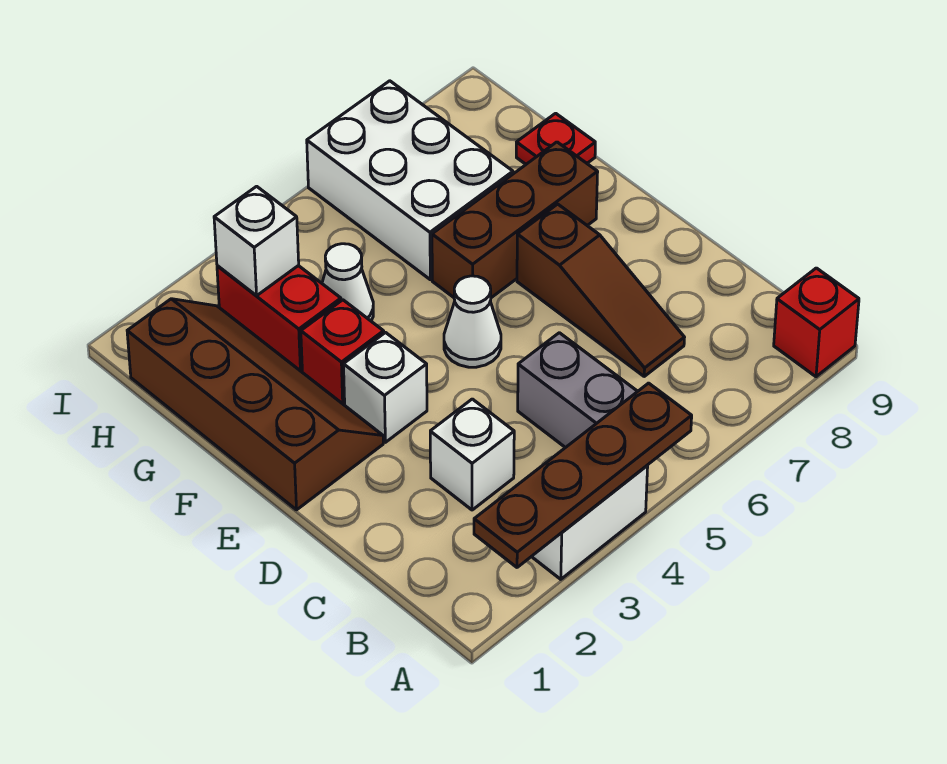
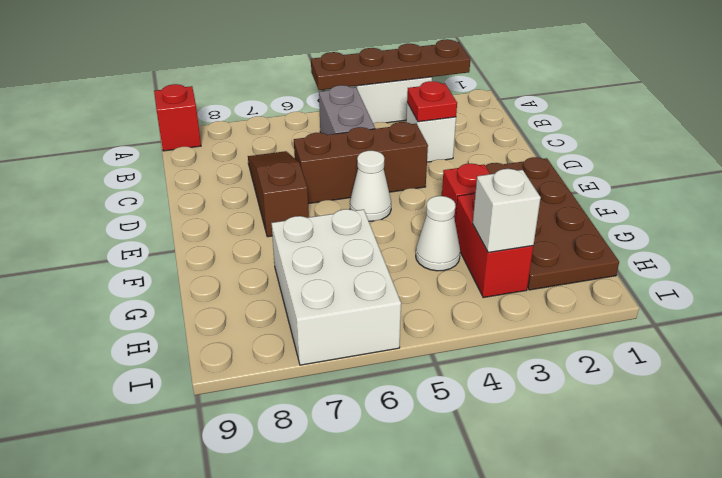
brown 2x4 slope [127,299,383,510] -> brown 2x4 plate [485,157,619,290]
white 1x1 brick [343,333,427,442] -> none
brown 1x3 brick [432,142,598,298] -> brown 1x3 brick moved to [294,122,428,204]
red 1x1 plate [516,113,595,164] -> red 1x1 plate moved to [407,81,457,122]

